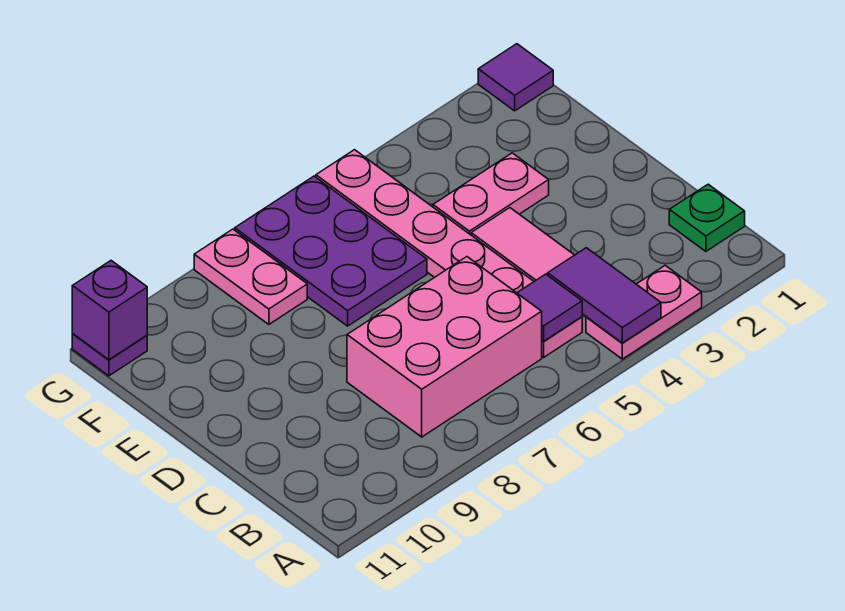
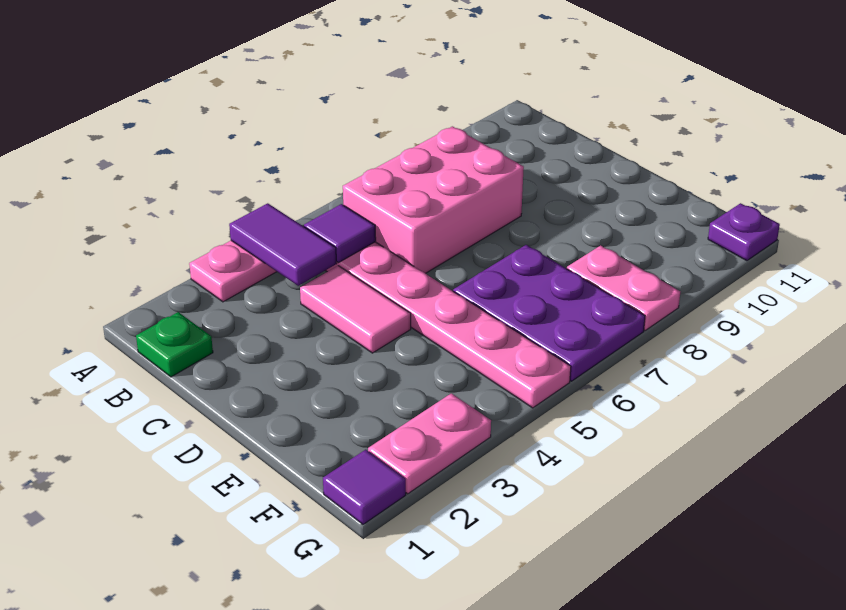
pink 1x2 plate [433,153,549,235] -> pink 1x2 plate moved to [368,393,491,494]
purple 1x1 brick [72,261,147,360] -> none

